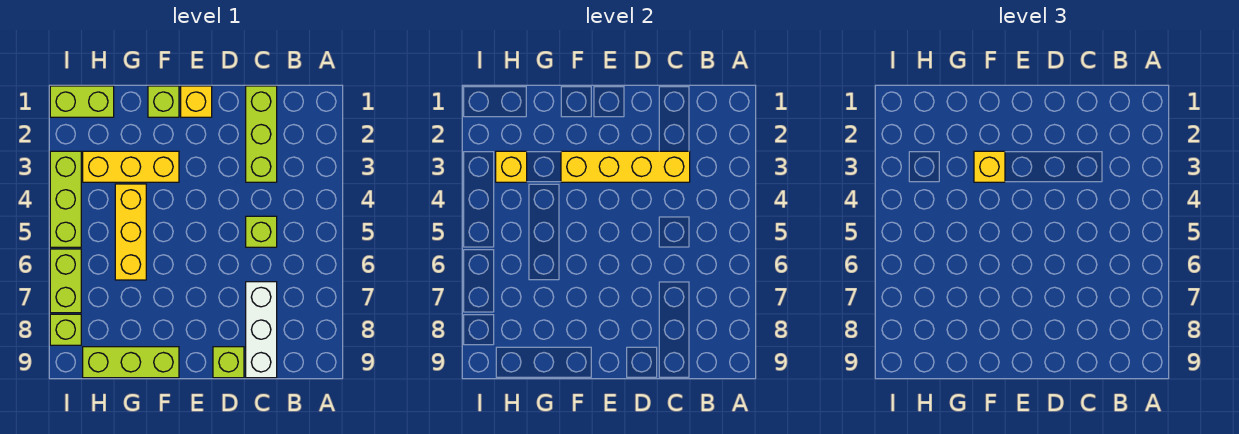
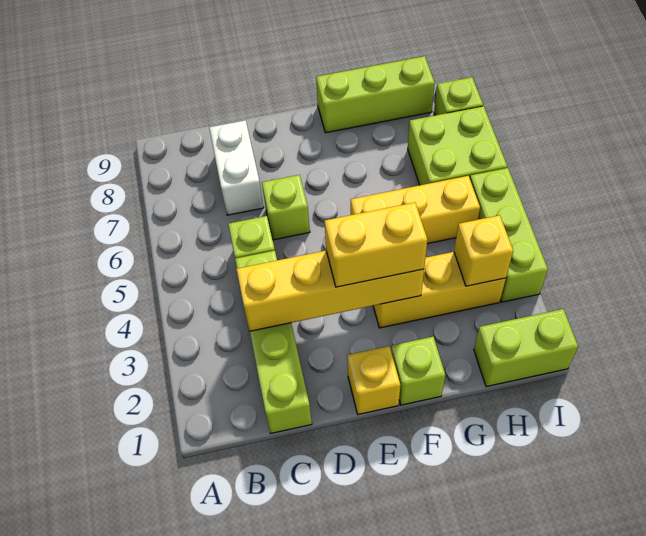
lime 1x3 brick [246,86,277,182] -> lime 1x4 brick [235,251,312,433]
white 1x3 brick [246,282,277,378] -> white 1x2 brick [209,120,264,215]
lime 1x1 brick [213,347,244,378] -> lime 1x1 brick moved to [262,175,310,240]
yellow 1x1 brick [974,151,1005,182] -> yellow 1x2 brick [325,202,427,287]
yellow 1x3 brick [115,184,146,280] -> yellow 1x3 brick turned to [351,176,480,244]
lime 1x2 brick [50,249,81,313] -> lime 2x2 brick [408,106,507,185]

